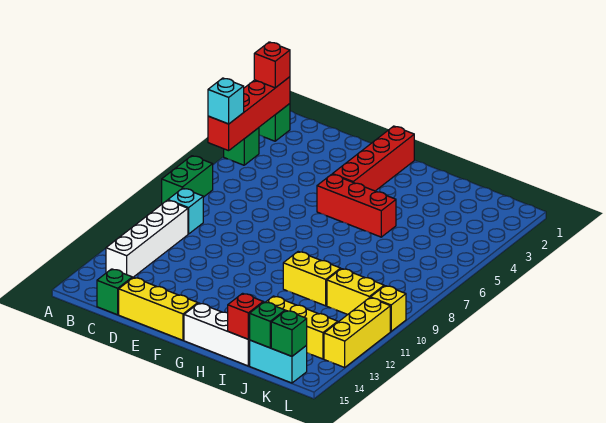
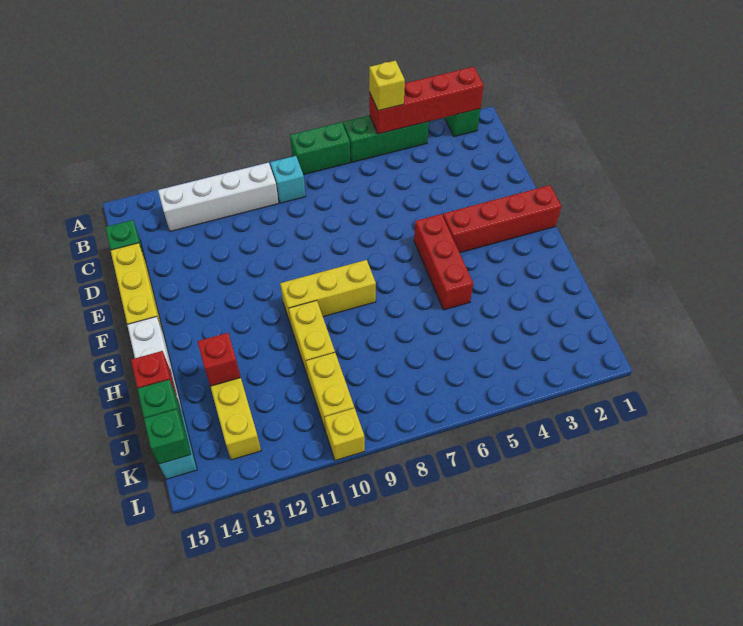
red 1x1 brick [254,42,290,88] -> red 1x1 brick moved to [197,333,241,386]
green 1x1 brick [224,128,259,165] -> green 1x3 brick [343,115,429,162]
cyan 1x1 brick [208,78,244,124] -> yellow 1x1 brick [369,61,405,111]
yellow 1x3 brick [324,298,390,367] -> yellow 1x3 brick moved to [280,260,376,324]

